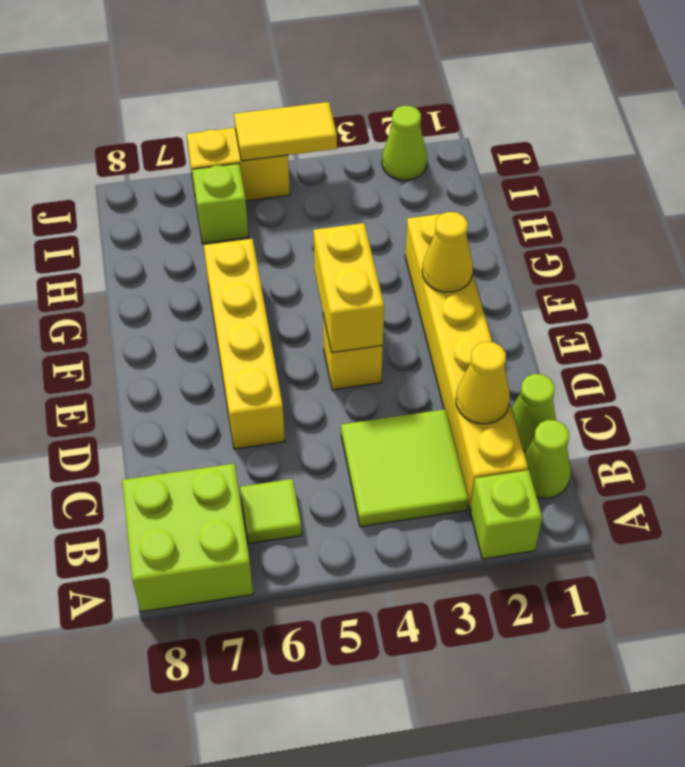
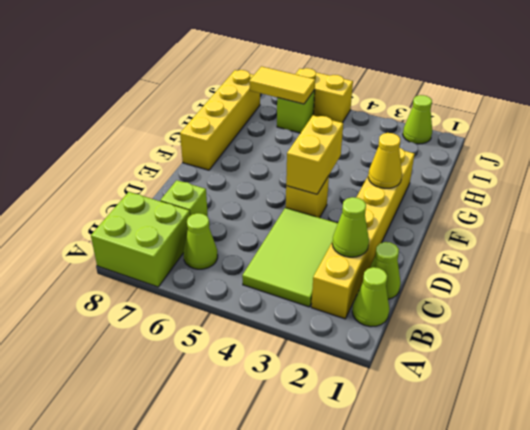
lime 1x1 brick [470,470,542,559] -> lime 1x1 brick moved to [160,180,208,217]
lime 2x2 tile [341,409,468,527] -> lime 2x3 tile [242,208,338,307]
lime 1x1 tile [240,479,302,543] -> lime 1x1 cone [183,213,218,269]
yellow 1x1 cone [456,342,510,424] -> lime 1x1 cone [332,197,369,257]
yellow 1x4 brick [204,239,285,449] -> yellow 1x4 brick moved to [180,70,260,170]
yellow 1x2 tile [234,102,337,161] -> yellow 1x2 tile moved to [249,66,315,104]

